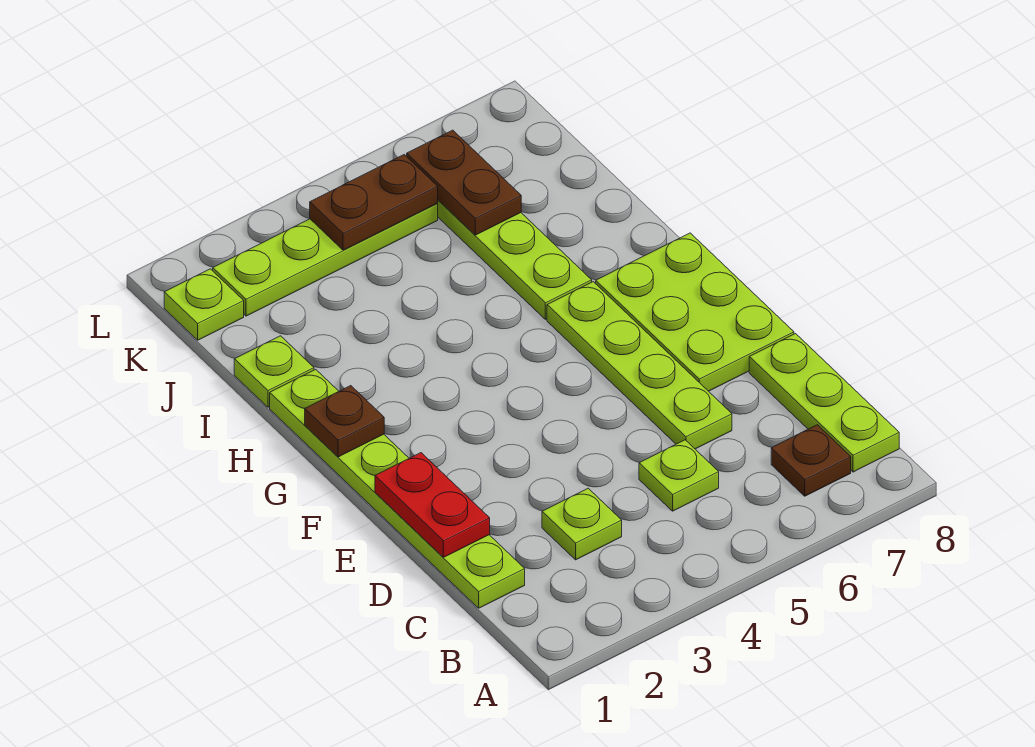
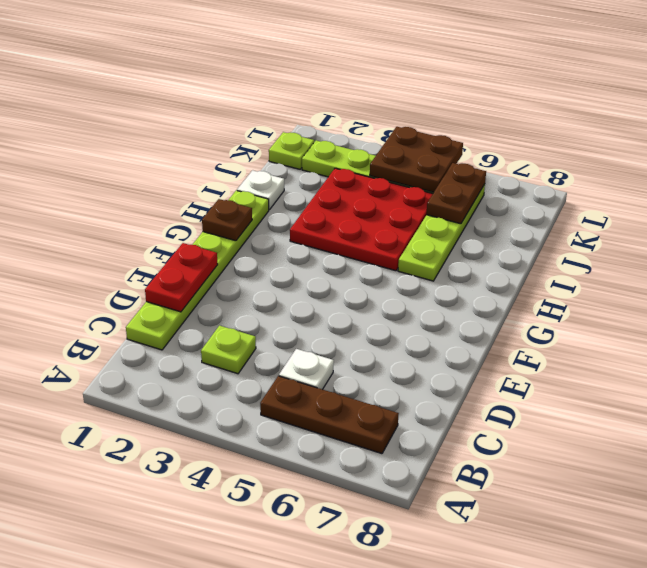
brown 1x1 plate [771,425,851,496] -> brown 1x3 plate [260,376,399,454]
lime 1x3 plate [749,334,899,472] -> none
lime 1x1 plate [639,440,719,511] -> white 1x1 plate [279,349,334,389]
lime 1x4 plate [547,282,732,449] -> none
lime 2x3 plate [596,233,794,391] -> none
none -> red 3x3 plate [290,168,433,271]
lime 1x1 plate [234,336,314,407] -> white 1x1 plate [237,170,284,210]
brown 1x2 plate [310,155,438,250] -> brown 2x2 plate [370,127,463,192]

